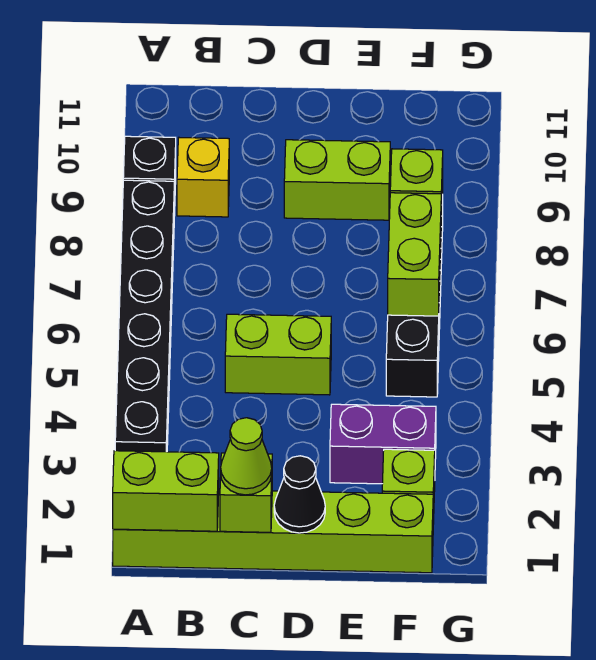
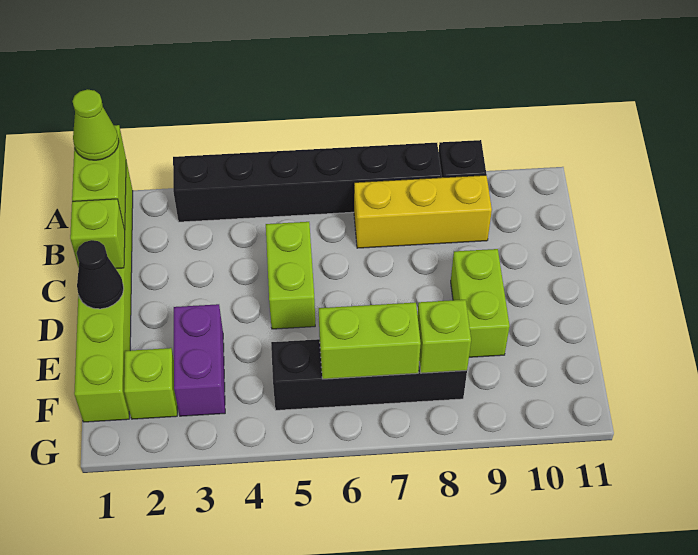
yellow 1x1 brick [177,138,229,217] -> yellow 1x3 brick [354,175,492,248]
lime 1x1 cone [221,418,272,495] -> lime 1x1 cone moved to [72,89,119,160]

